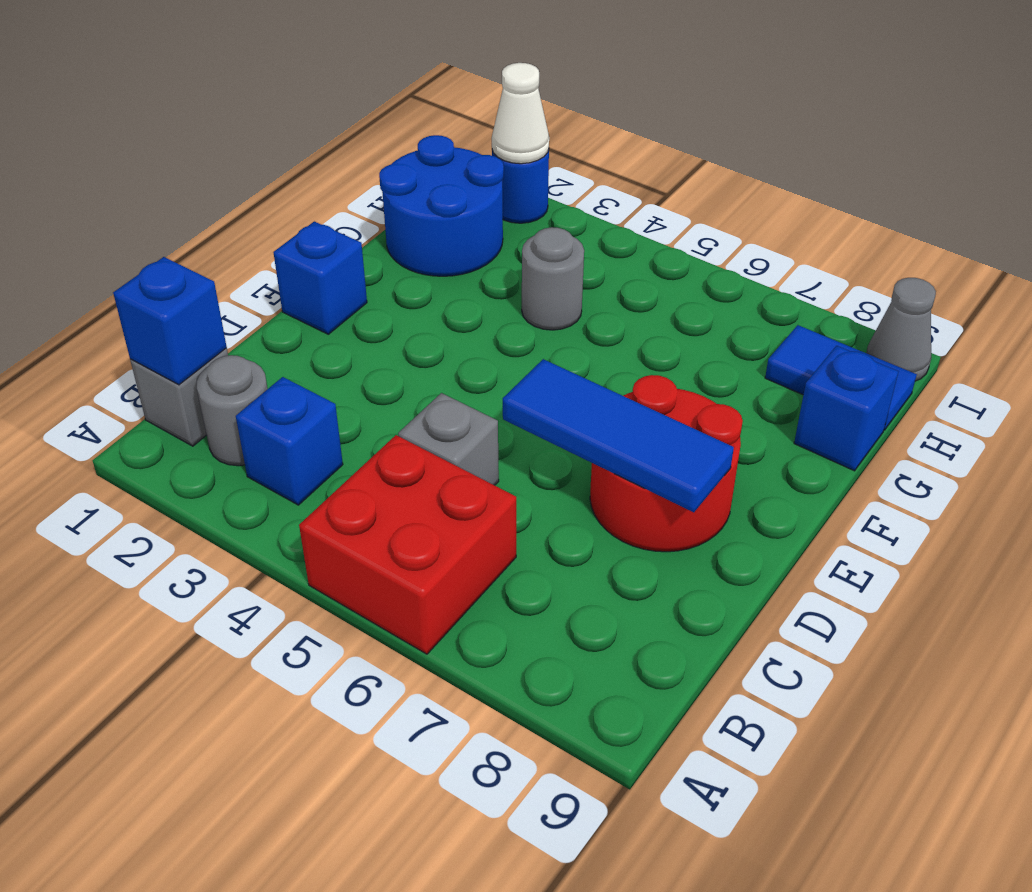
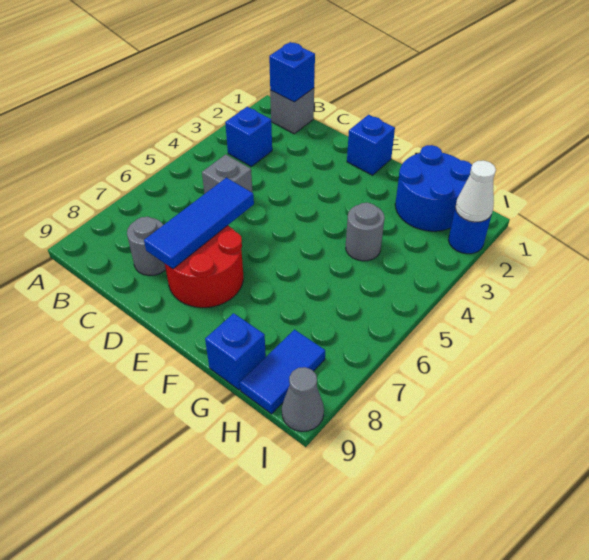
red 2x2 brick [299,435,516,654] -> none
grey 1x1 round brick [197,355,268,466] -> grey 1x1 round brick moved to [127,217,166,276]

